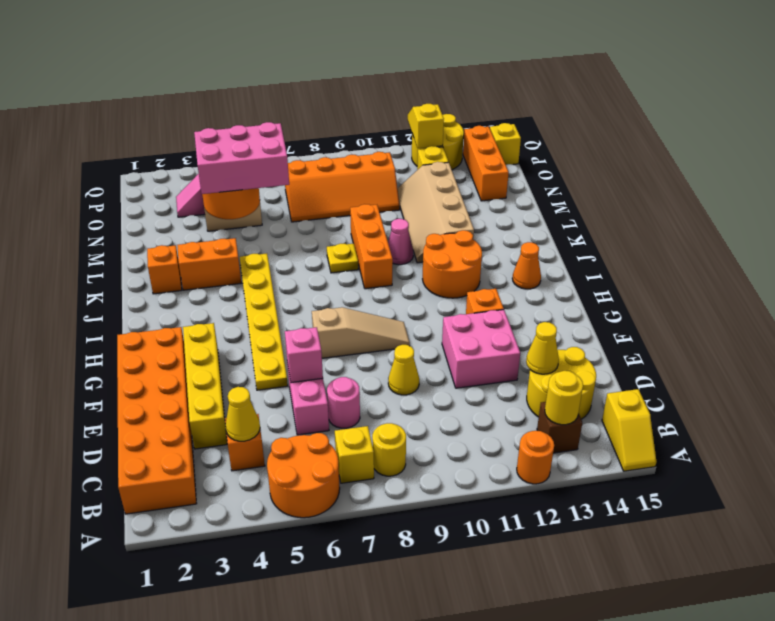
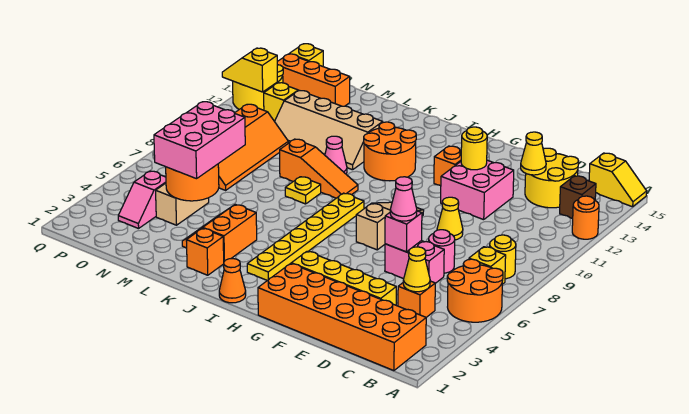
yellow 1x1 round brick [545,371,583,425] -> yellow 1x1 round brick moved to [461,127,487,170]
none -> pink 1x1 cone [390,177,417,221]
yellow 1x6 plate [240,253,288,390] -> yellow 1x6 plate turned to [247,193,364,281]
orange 1x1 cone [512,242,541,289] -> orange 1x1 cone moved to [219,259,246,303]
orange 1x3 brick [350,204,393,289] -> orange 1x3 slope [280,139,358,198]

